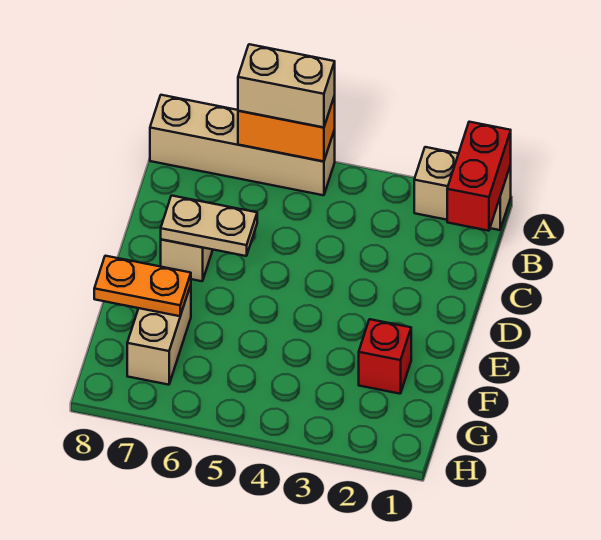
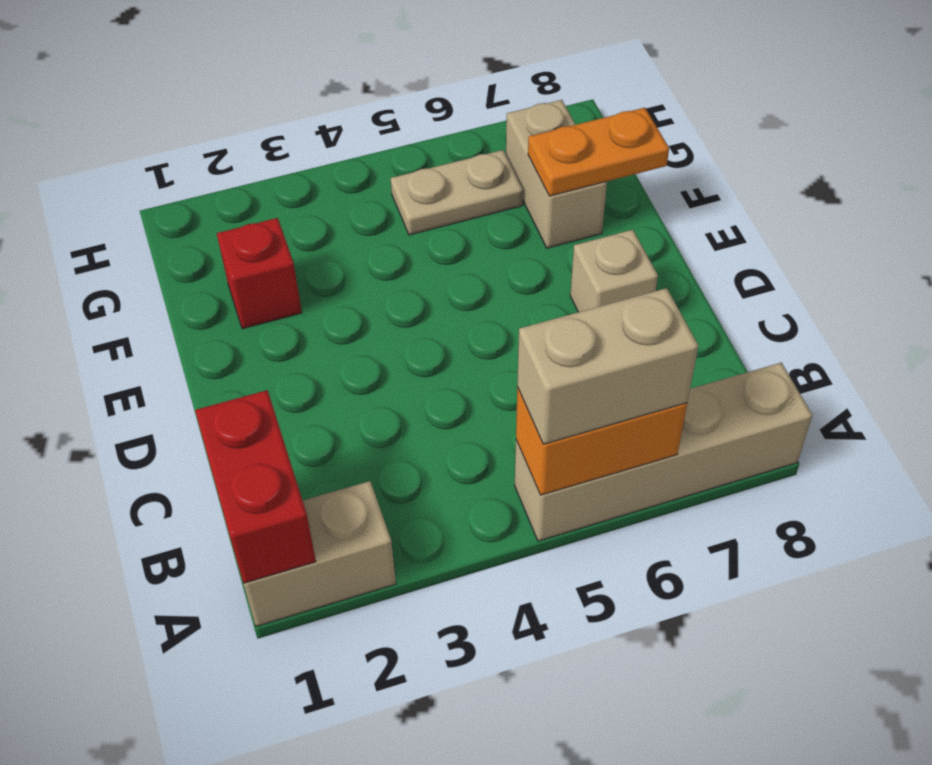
tan 1x2 plate [161,196,257,256] -> tan 1x2 plate moved to [391,150,523,235]

